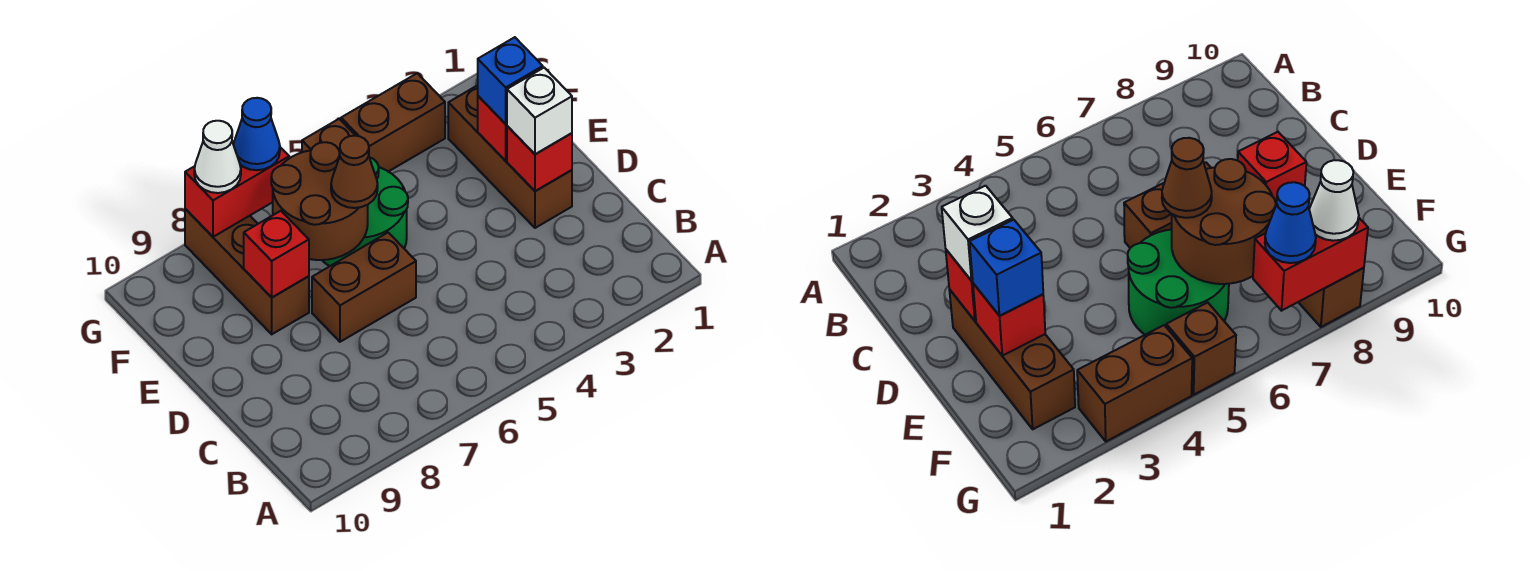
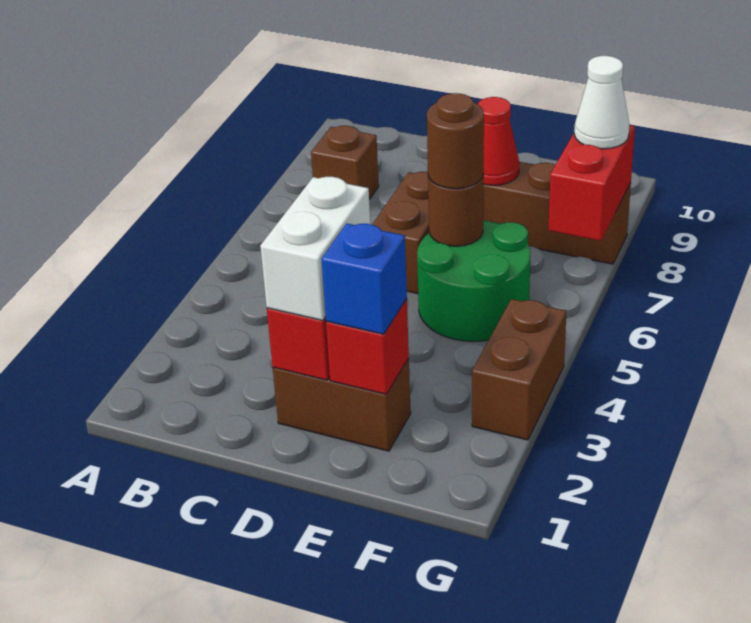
brown 1x3 brick [448,85,572,228] -> brown 1x2 brick [273,358,411,451]
white 1x1 brick [507,68,572,154] -> white 1x2 brick [260,177,370,321]
brown 2x2 round brick [271,142,368,260] -> brown 1x1 round brick [428,175,484,246]
brown 1x1 cone [331,136,378,208] -> brown 1x1 round brick [427,93,484,189]
red 1x1 brick [244,211,309,297] -> red 1x1 cone [478,97,519,185]
brown 1x1 brick [302,119,356,152] -> brown 1x1 brick moved to [311,126,379,200]
blue 1x1 cone [234,98,280,170] -> none

